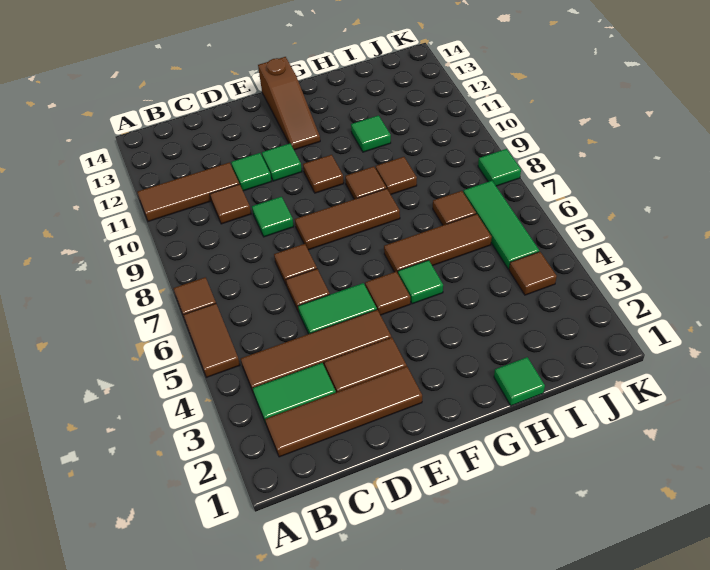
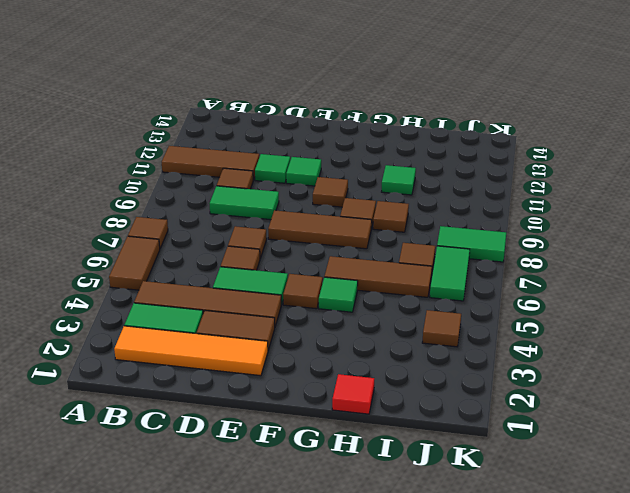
brown 1x4 tile [265,367,422,457] -> orange 1x4 tile [114,326,268,376]
green 1x1 tile [252,197,294,237] -> green 1x2 tile [210,186,279,220]
brown 1x3 slope [258,57,320,150] -> none
green 1x1 tile [494,357,545,406] -> red 1x1 tile [332,374,374,414]
green 1x3 tile [463,181,539,269] -> green 1x2 tile [430,246,470,301]
green 1x1 tile [478,149,521,186] -> green 1x2 tile [437,226,506,262]

